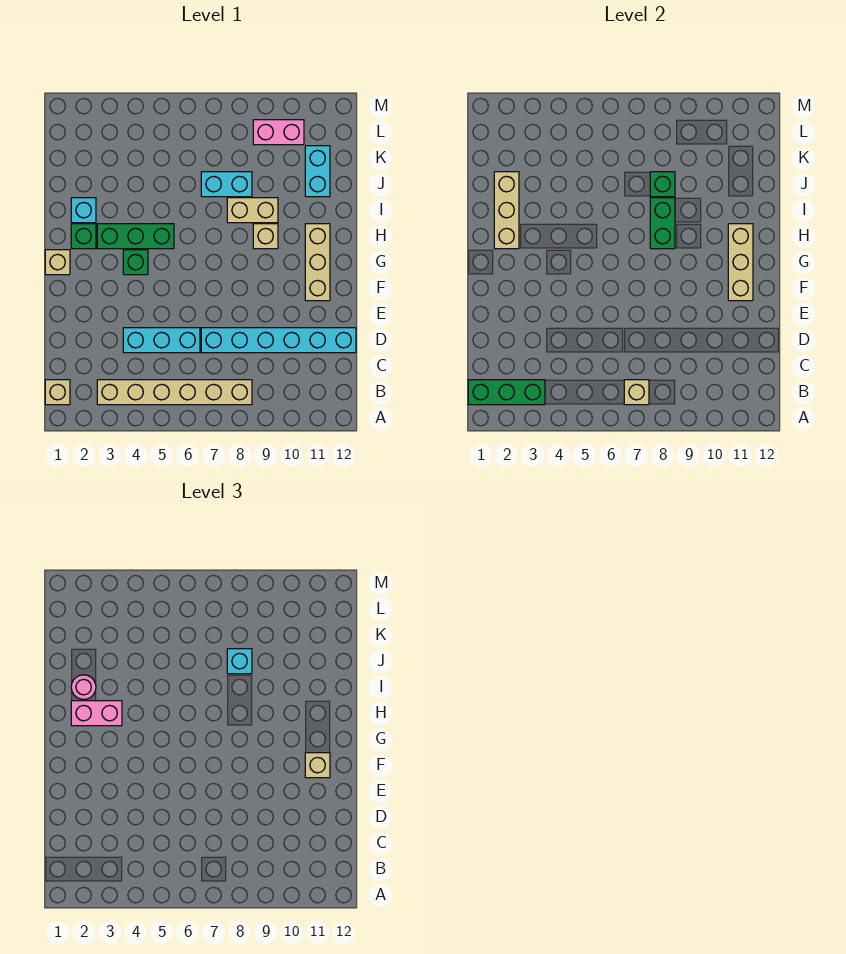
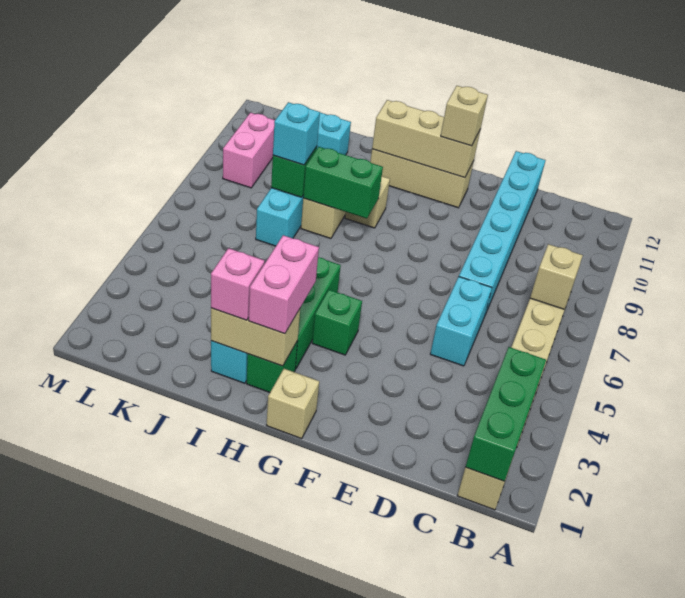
cyan 1x3 brick [123,328,200,353] -> cyan 1x2 brick [430,277,492,366]
tan 1x3 brick [494,172,519,249] -> tan 1x2 brick [211,308,300,366]
pink 1x1 round brick [71,675,96,699] -> pink 1x1 brick [211,248,265,320]

